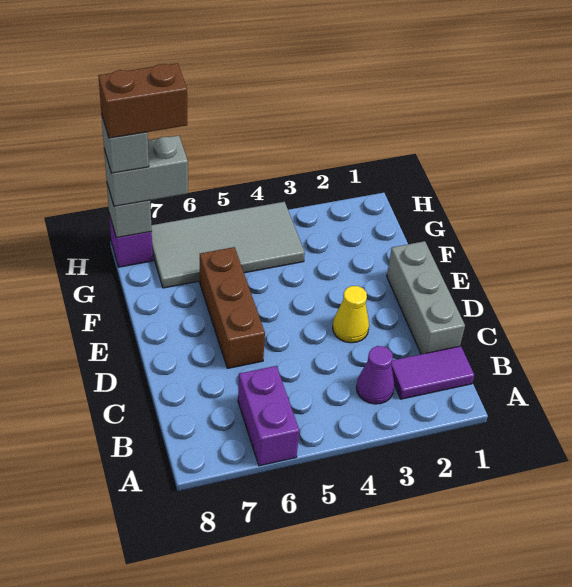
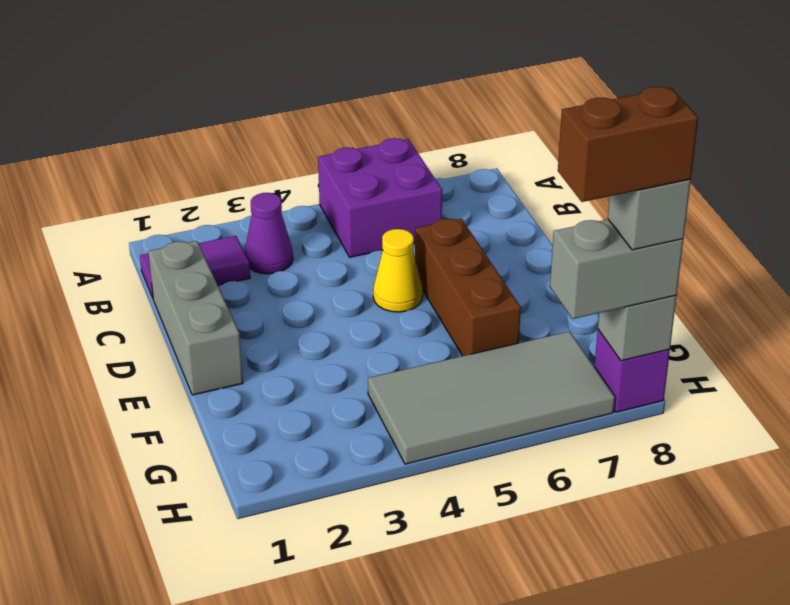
purple 1x2 brick [238,366,299,466] -> purple 2x2 brick [318,138,442,257]
yellow 1x1 cone [333,286,369,343] -> yellow 1x1 cone moved to [373,229,423,312]

